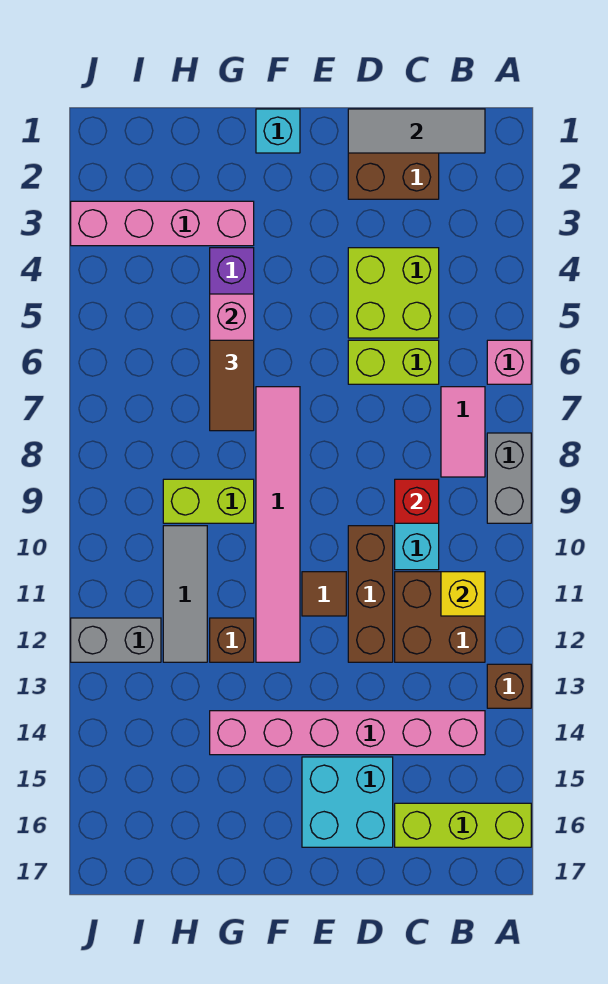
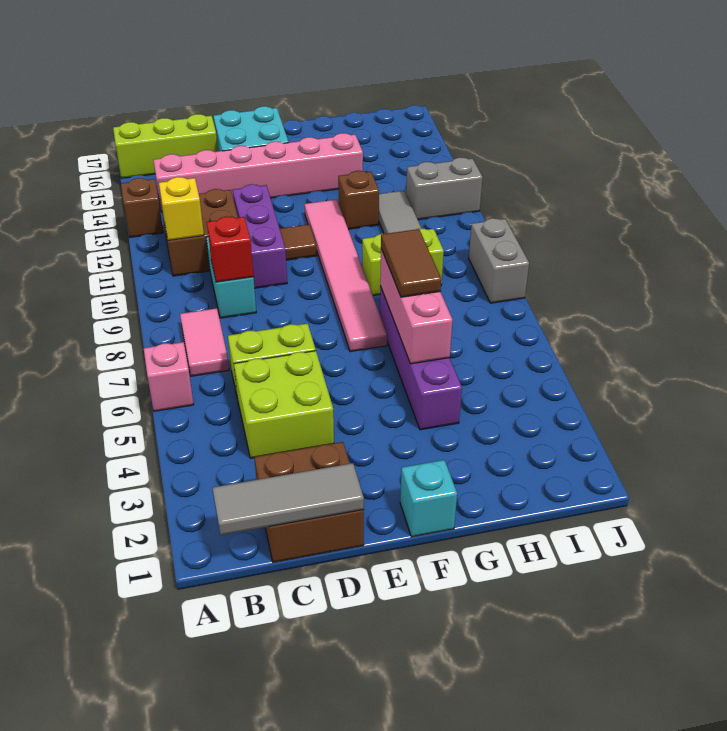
grey 1x2 brick [487,433,531,523] -> grey 1x2 brick moved to [469,218,529,303]
brown 1x3 brick [348,526,393,662] -> purple 1x3 brick [233,184,287,288]
pink 1x4 brick [71,201,254,246] -> none

